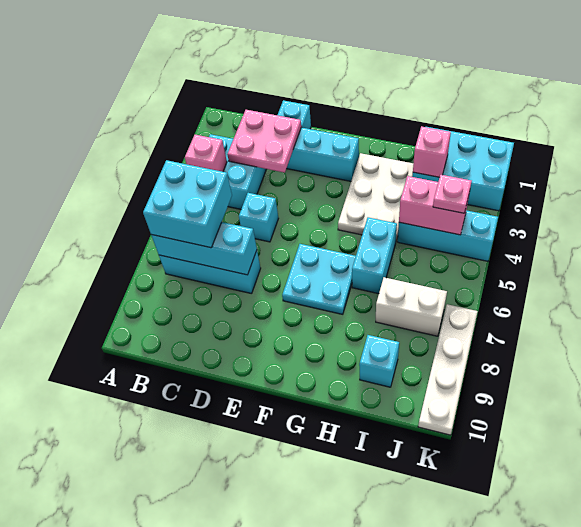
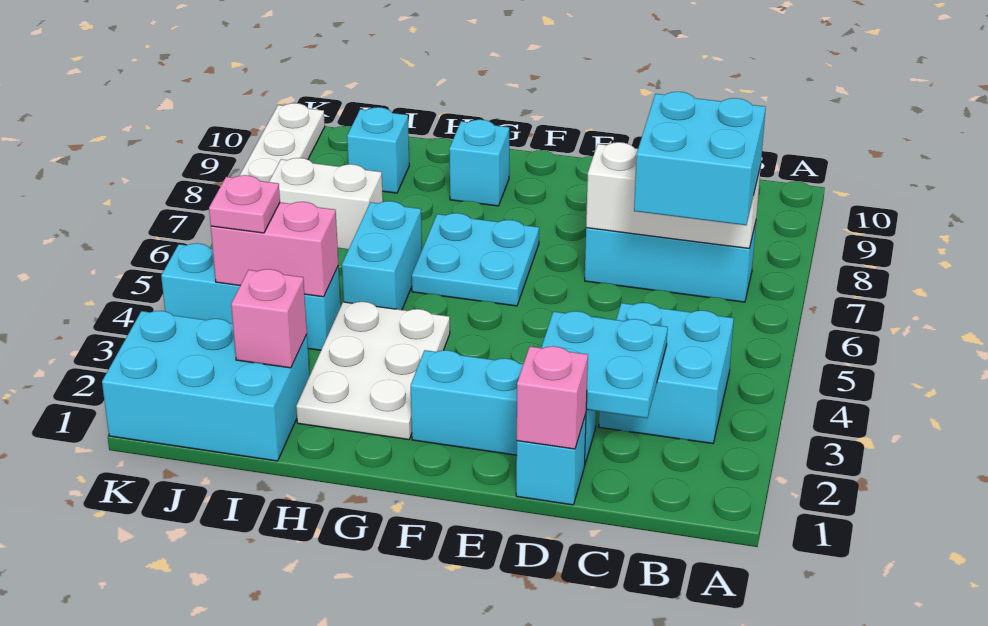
pink 1x1 brick [185,135,227,172] -> pink 1x1 brick moved to [517,346,588,449]
cyan 1x3 brick [151,222,257,275] -> white 1x3 brick [586,142,761,248]
pink 2x2 plate [227,110,302,173] -> cyan 2x2 plate [541,311,668,418]
cyan 1x1 brick [239,193,278,242] -> cyan 1x1 brick moved to [449,120,509,206]

